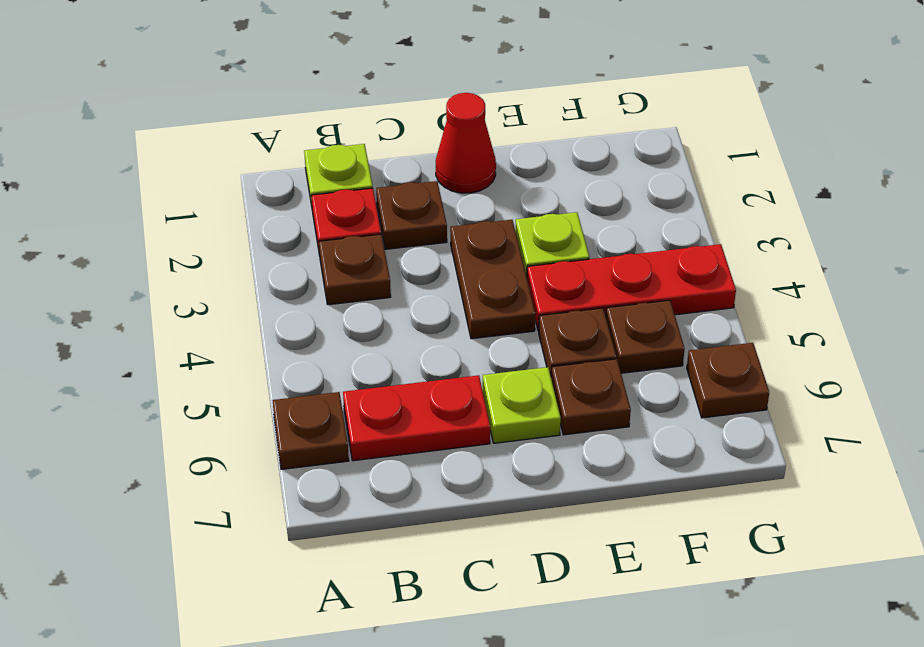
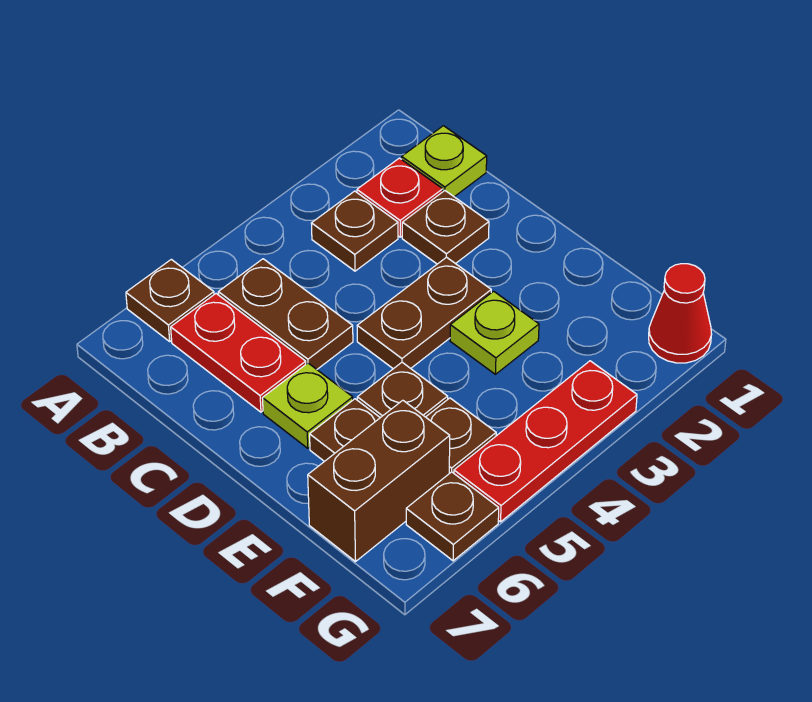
none -> brown 1x2 plate [218,259,353,369]
red 1x1 cone [436,93,496,193] -> red 1x1 cone moved to [649,264,712,363]
red 1x3 plate [527,244,736,331] -> red 1x3 plate turned to [454,361,637,522]
none -> brown 1x2 brick [308,400,450,562]

